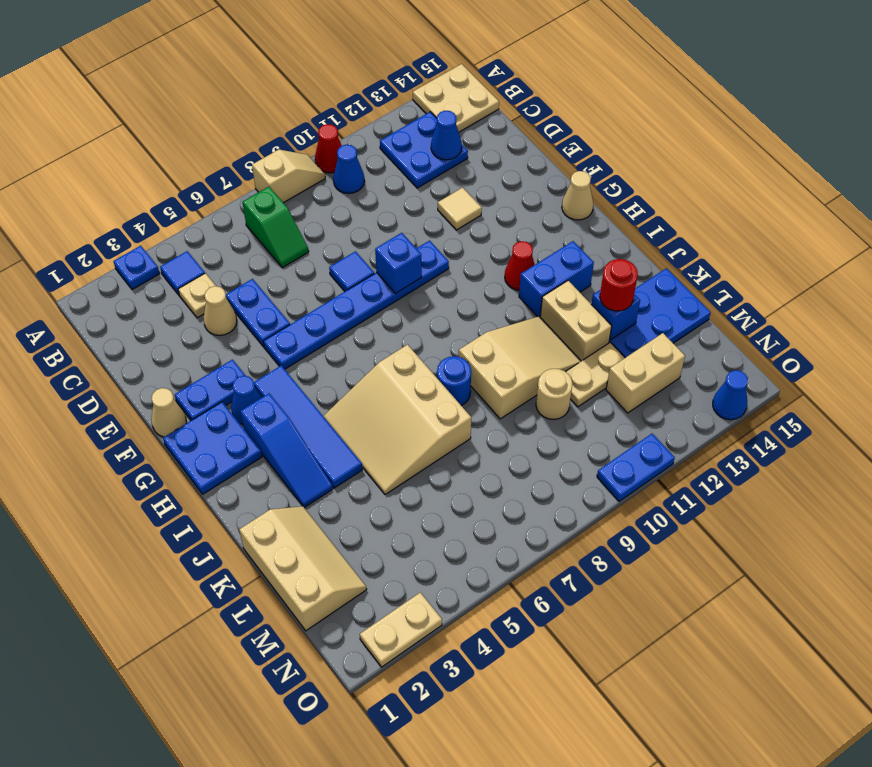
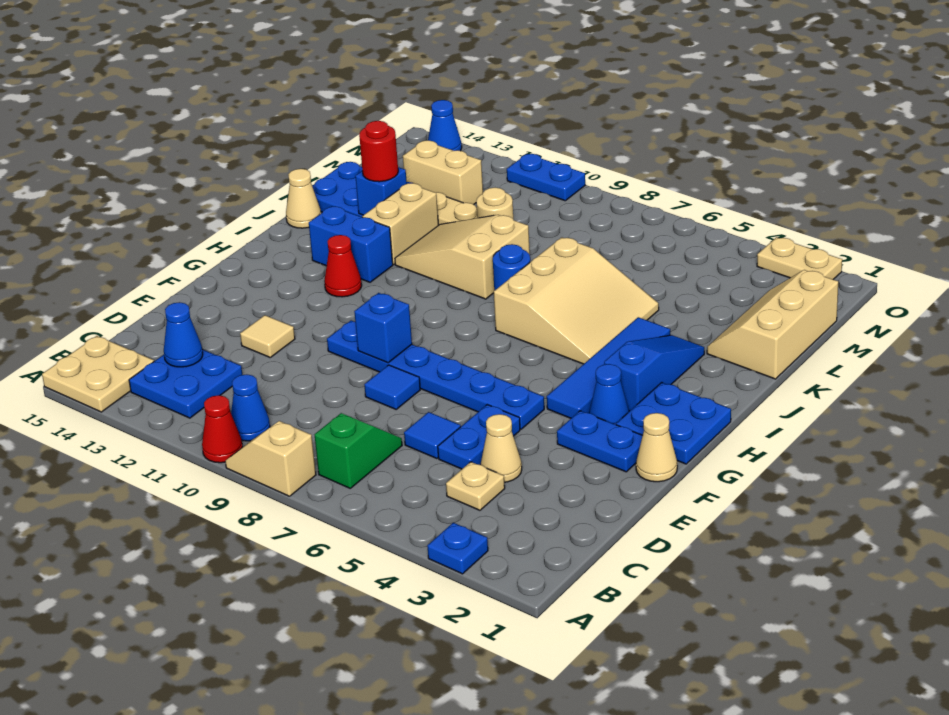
blue 1x1 tile [160,251,205,295] -> blue 1x1 tile moved to [404,412,461,459]
tan 1x1 cone [562,171,593,220] -> tan 1x1 cone moved to [286,169,321,228]

